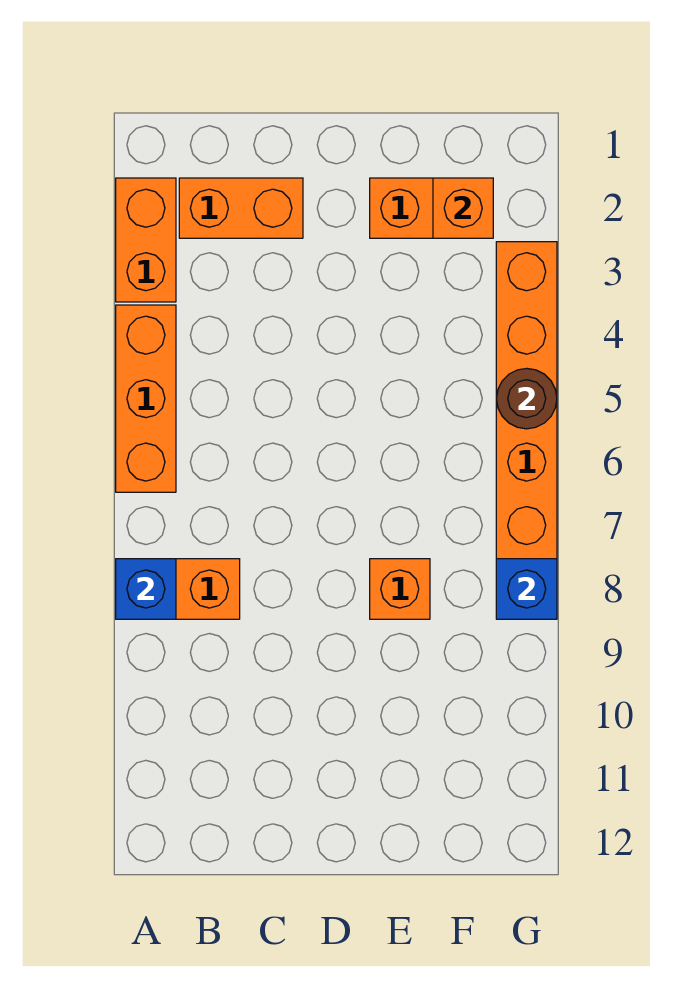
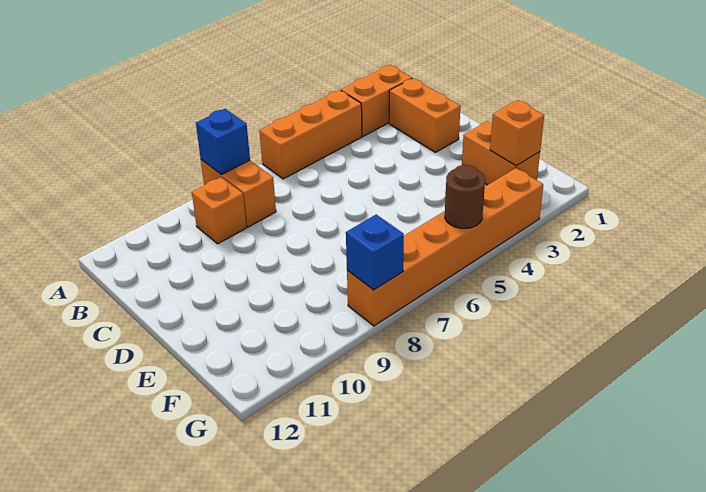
orange 1x1 brick [370,559,430,619] -> orange 1x1 brick moved to [192,177,247,244]

